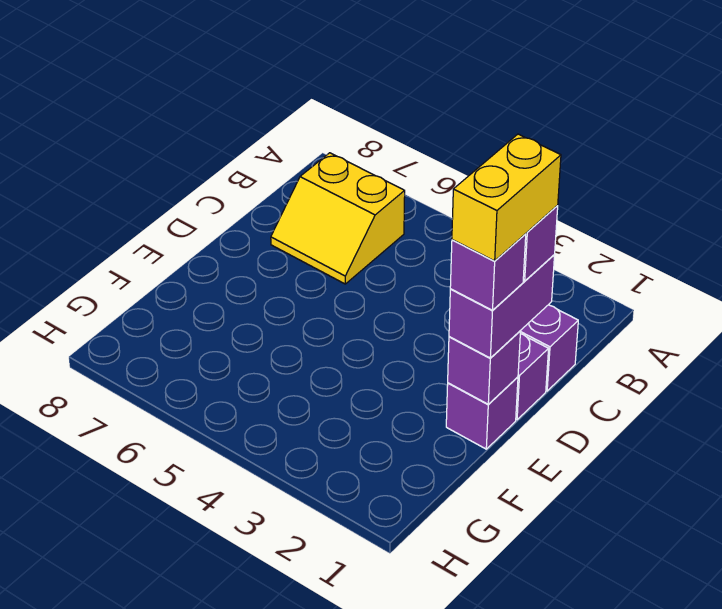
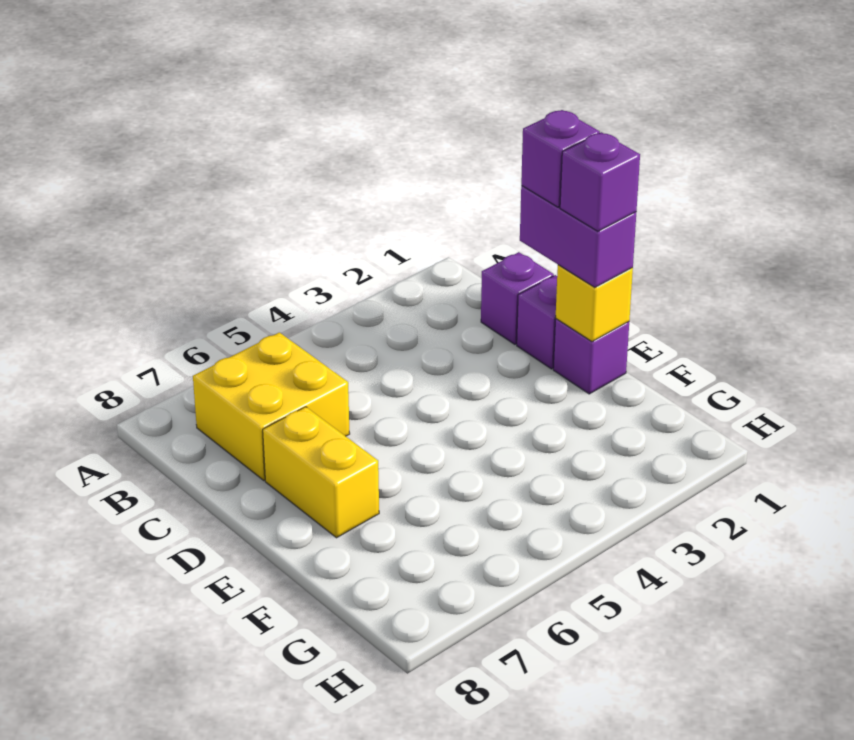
yellow 2x2 slope [271,153,405,284] -> yellow 2x2 brick [193,332,350,480]
yellow 1x2 brick [452,134,561,261] -> yellow 1x2 brick moved to [263,407,379,538]
purple 1x1 brick [448,331,521,404] -> yellow 1x1 brick [556,265,633,342]

